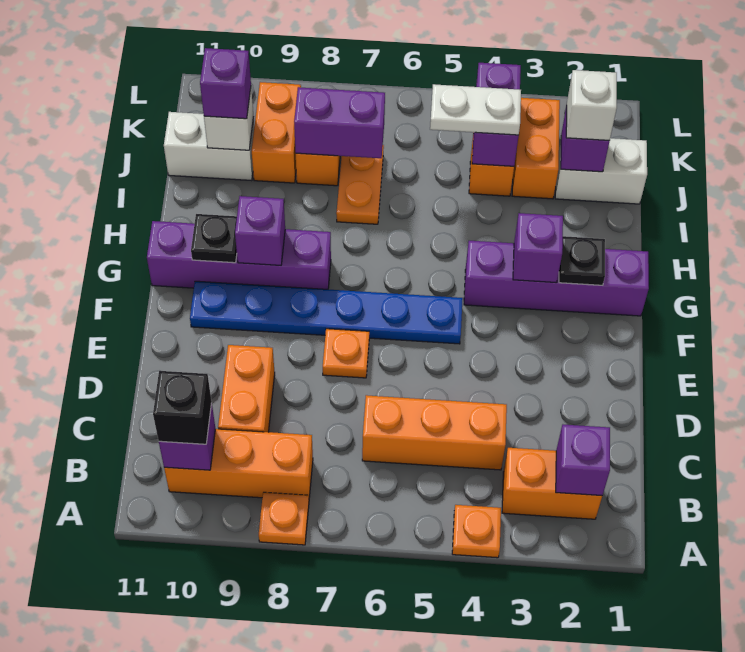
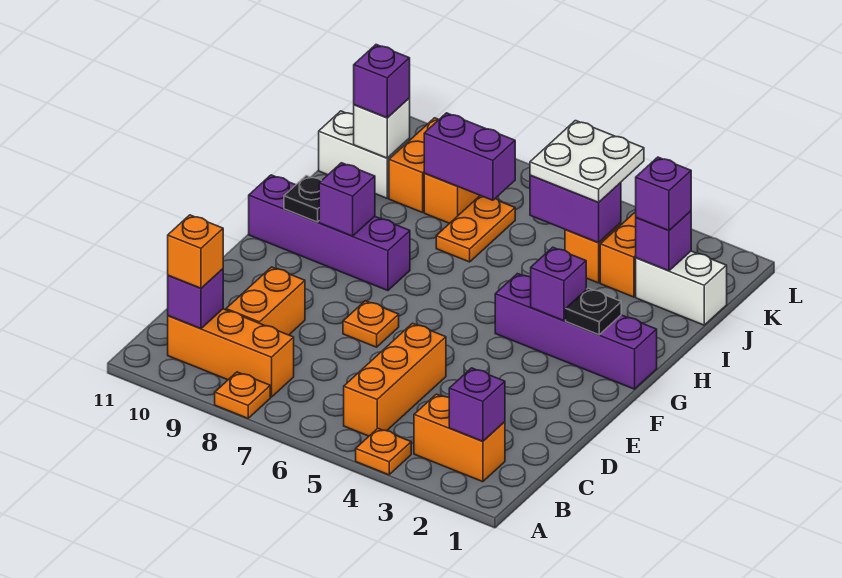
black 1x1 brick [153,371,212,444] -> orange 1x1 brick [168,215,223,288]
orange 1x3 brick [362,395,507,470] -> orange 1x3 brick turned to [344,323,446,436]
blue 1x6 plate [190,281,463,344] -> none
white 1x1 brick [566,70,617,140] -> purple 1x1 brick [636,157,691,231]
purple 1x2 brick [472,63,521,166] -> purple 1x2 brick turned to [530,175,621,243]
white 1x2 plate [430,84,521,135] -> white 2x2 plate [530,121,644,202]

